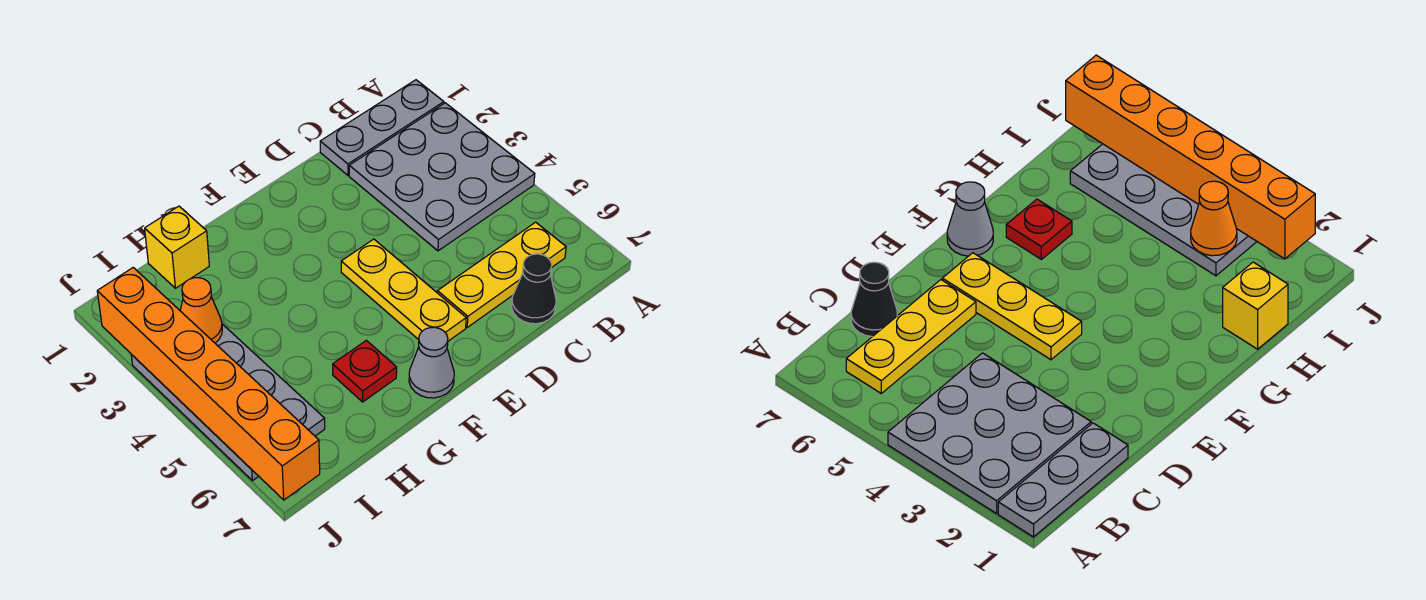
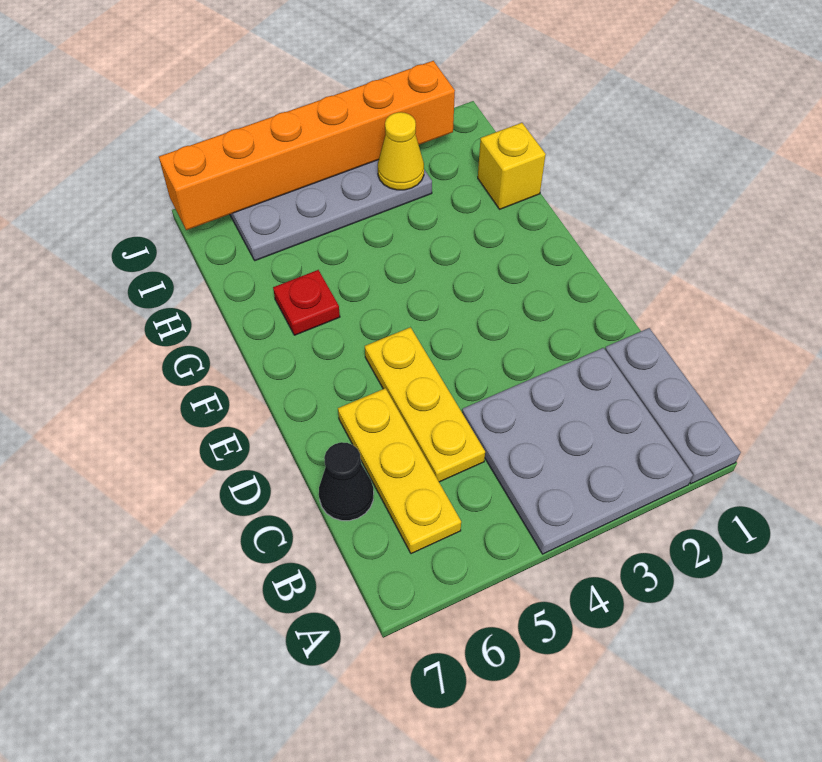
yellow 1x3 plate [341,239,466,341] -> yellow 1x3 plate turned to [365,327,485,482]
grey 1x1 cone [409,327,454,398] -> none
orange 1x1 cone [180,278,222,343] -> yellow 1x1 cone [378,112,424,190]

